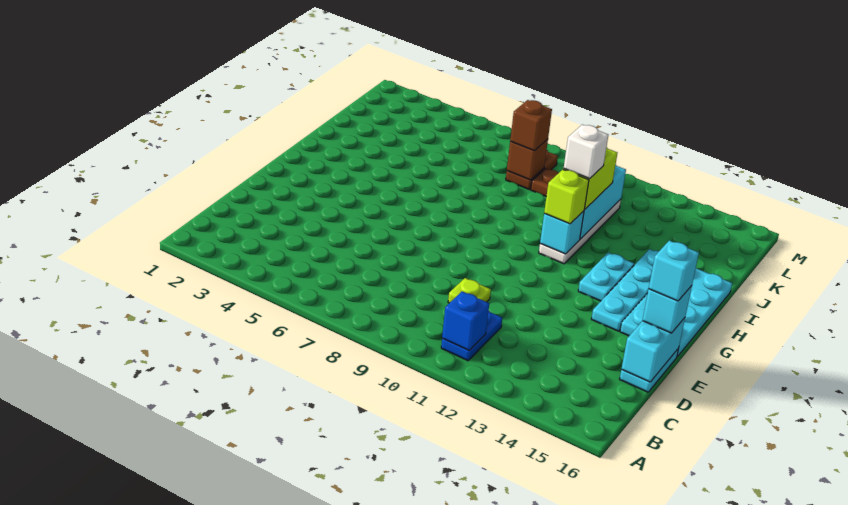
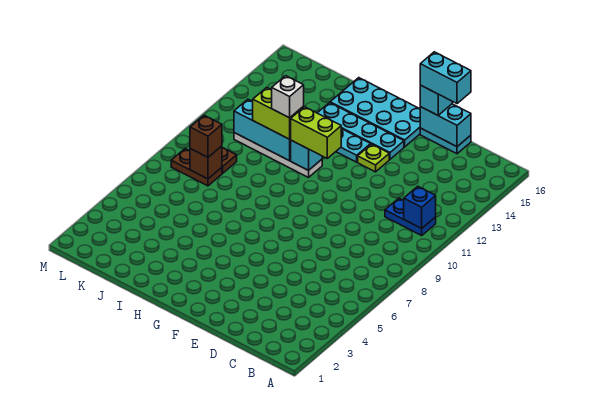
lime 1x1 plate [448,278,491,303] -> lime 1x1 plate moved to [358,144,389,172]
cyan 1x1 brick [649,241,699,301] -> cyan 1x2 brick [420,52,471,104]
lime 1x1 brick [544,170,589,224] -> lime 1x2 brick [291,107,341,158]

